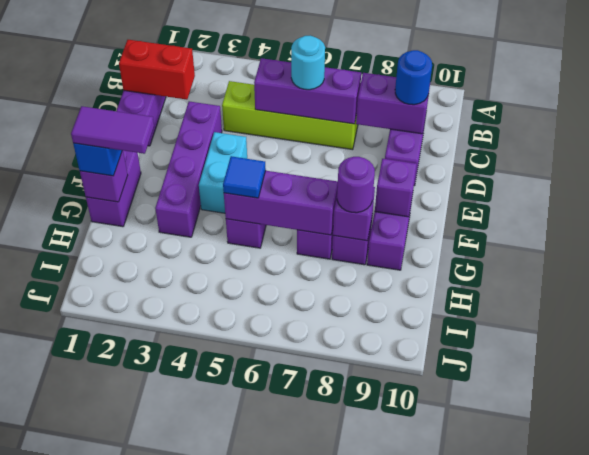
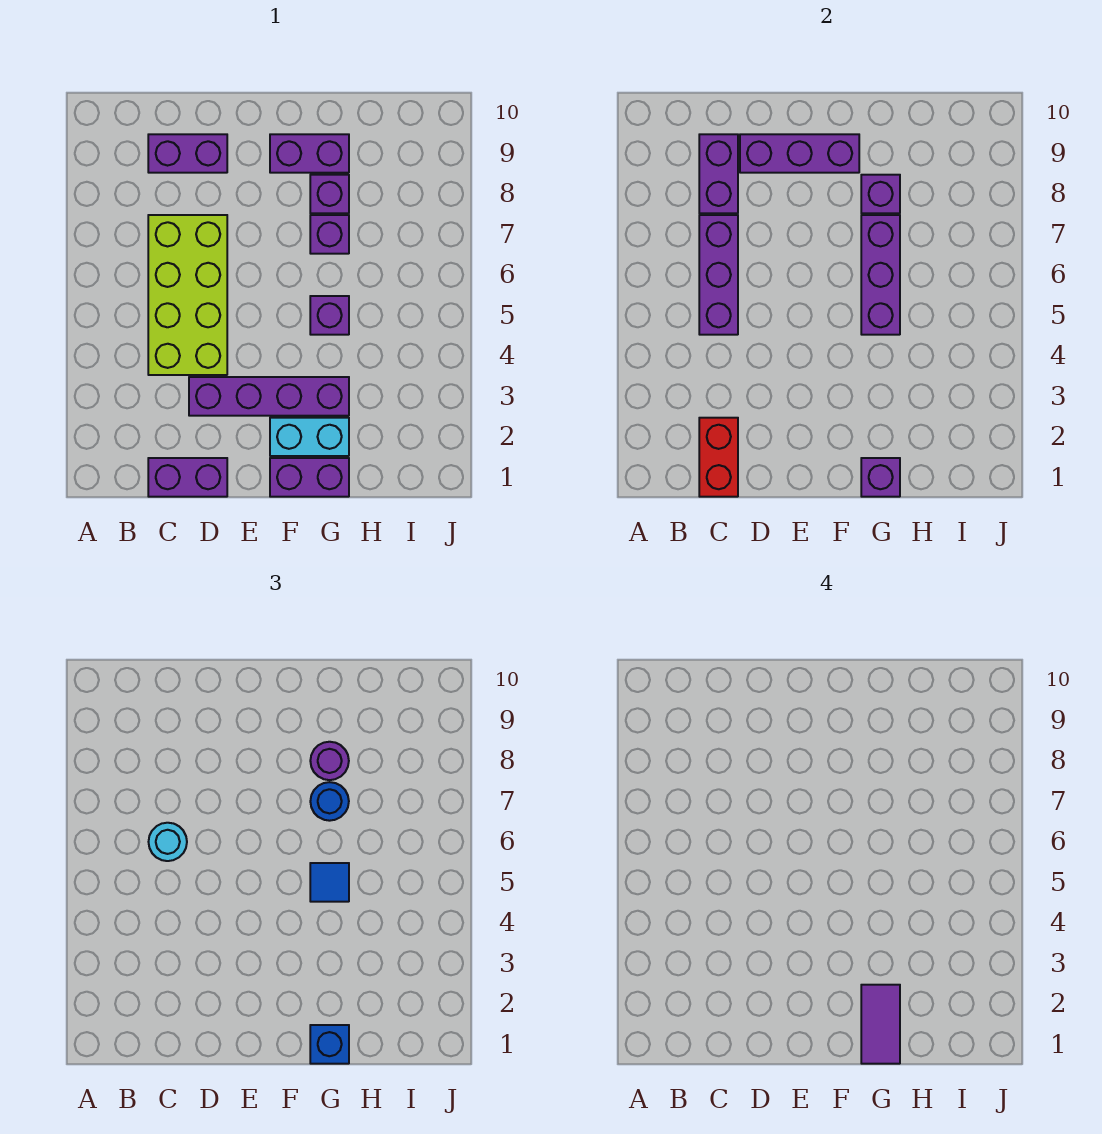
lime 1x4 brick [222,81,358,150] -> lime 2x4 brick [148,215,227,375]
blue 1x1 round brick [395,50,432,105] -> blue 1x1 round brick moved to [310,782,349,821]
cyan 1x2 brick [199,132,247,213] -> cyan 1x2 brick moved to [270,418,349,456]
purple 1x1 brick [375,159,417,217] -> purple 1x3 brick [740,134,859,173]

